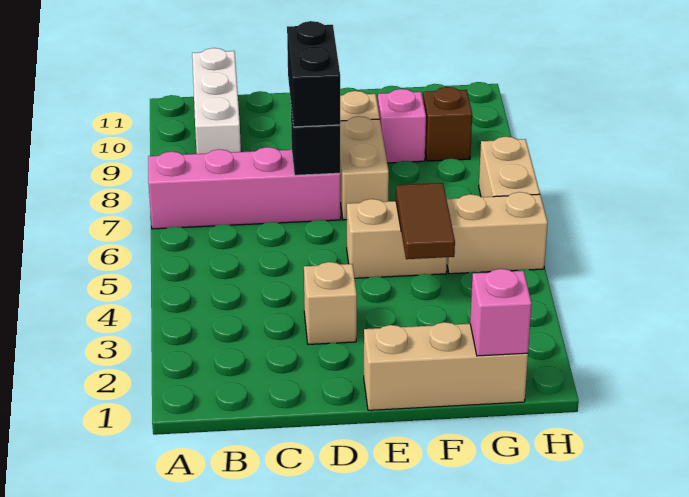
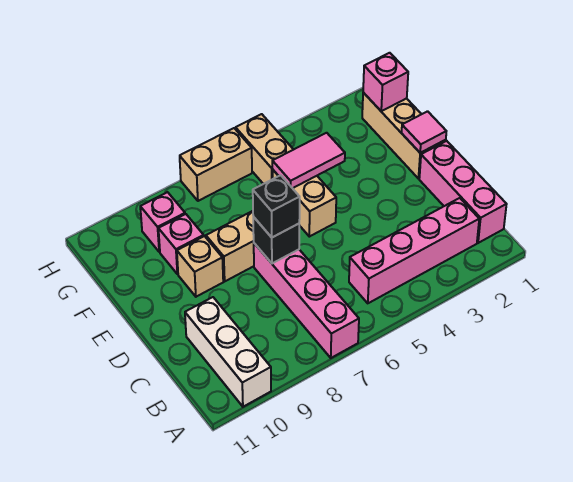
none -> pink 1x3 brick [419,141,507,243]
none -> pink 1x4 brick [349,198,479,303]
white 1x3 brick [192,48,241,154] -> white 1x3 brick turned to [185,297,271,407]
tan 1x1 brick [304,262,357,344] -> none
black 1x2 brick [287,21,340,127] -> black 1x1 brick [253,175,300,237]
none -> pink 1x1 tile [402,111,446,153]
brown 1x2 tile [396,183,455,259] -> pink 1x2 tile [272,133,345,188]
brown 1x1 brick [423,87,472,161] -> pink 1x1 brick [140,192,185,252]

